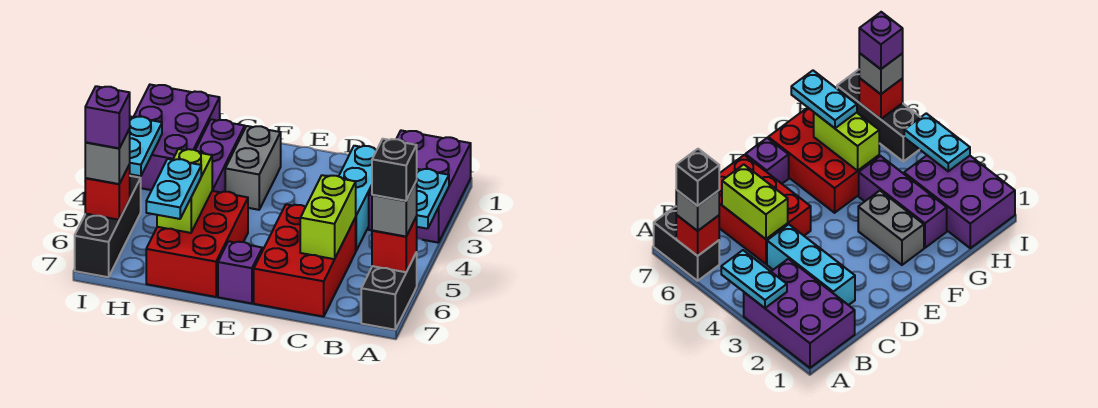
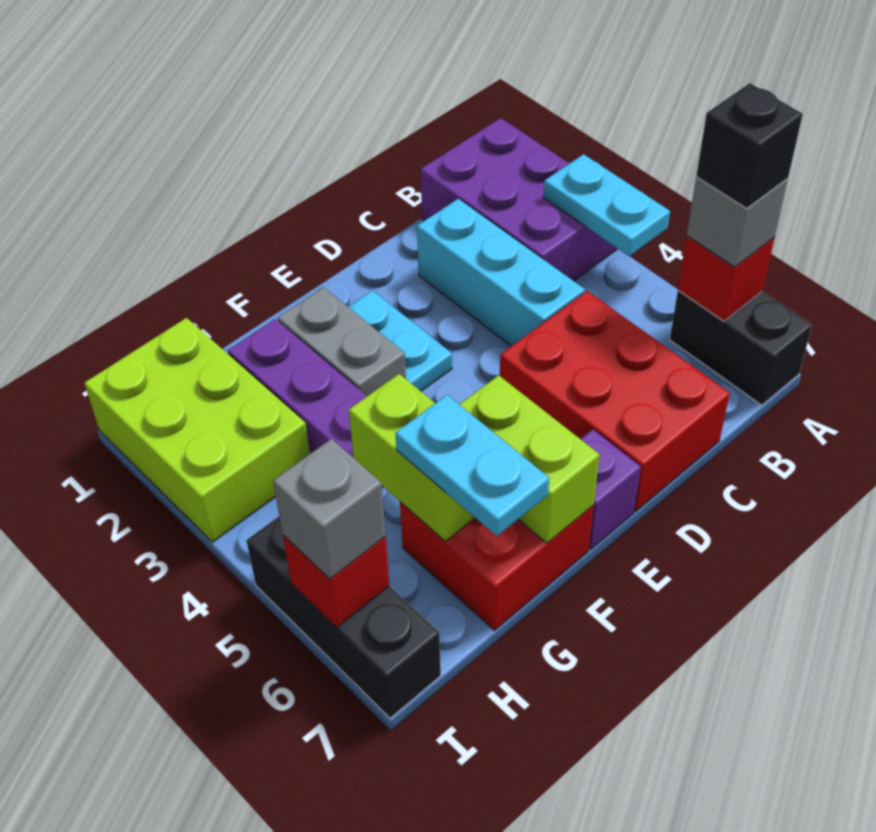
lime 1x2 brick [300,175,356,259] -> lime 1x2 brick moved to [459,375,600,543]
red 2x3 brick [146,191,248,297] -> red 2x2 brick [400,502,594,630]
purple 2x3 brick [130,85,220,190] -> lime 2x3 brick [84,318,310,542]
cyan 1x2 plate [129,116,162,176] -> cyan 1x2 plate moved to [348,291,452,391]
purple 1x1 brick [85,86,130,148] -> none

